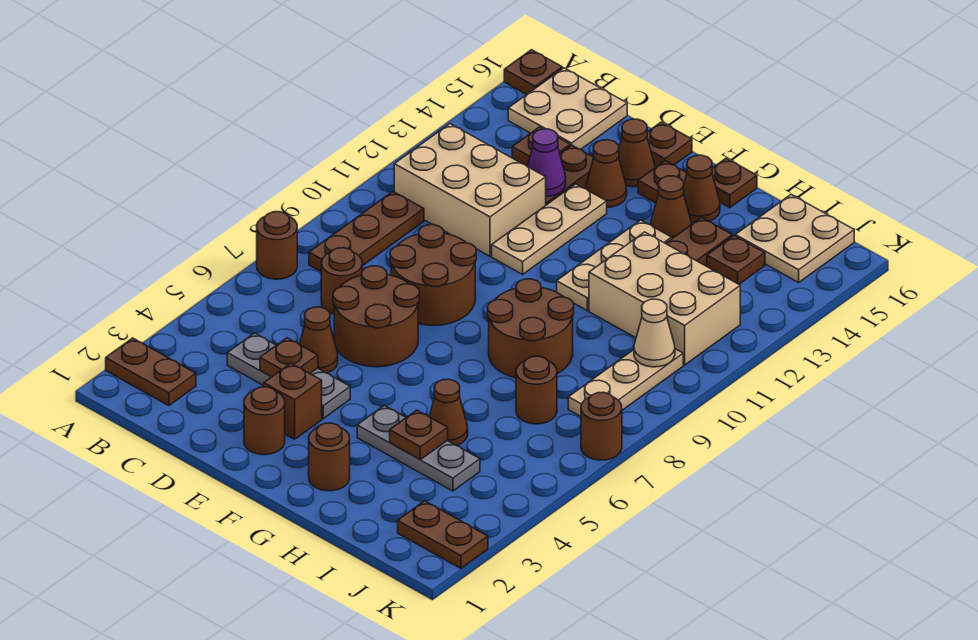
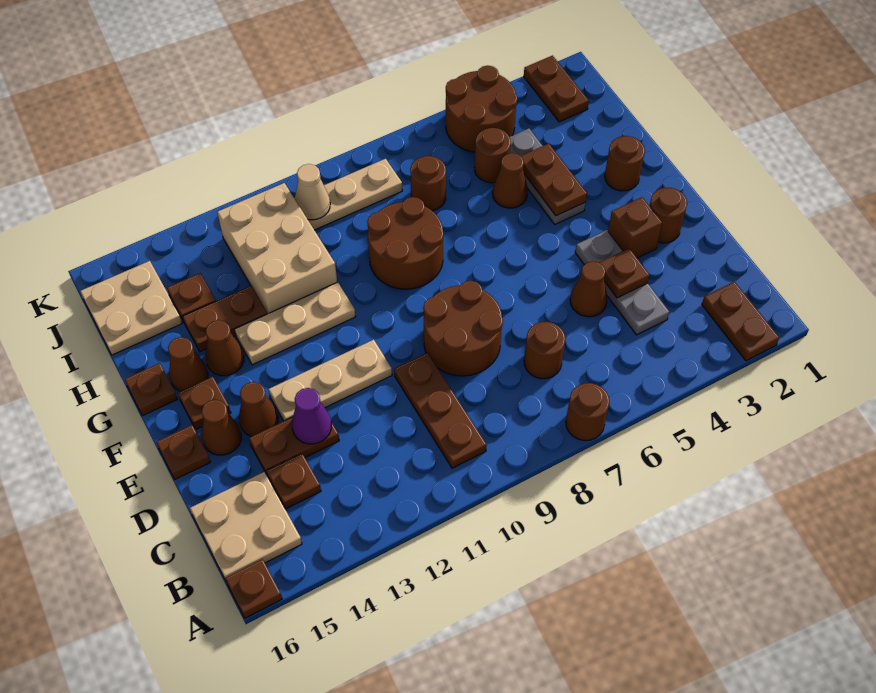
brown 1x3 plate [309,192,424,271] -> brown 1x3 plate turned to [394,353,487,468]
tan 2x3 brick [394,124,546,256] -> none
brown 2x2 round brick [333,266,419,367] -> brown 2x2 round brick moved to [446,66,517,152]
brown 1x1 plate [390,410,448,460] -> brown 1x2 plate [521,144,587,216]
brown 1x1 round brick [581,392,622,460] -> brown 1x1 round brick moved to [475,128,511,183]

